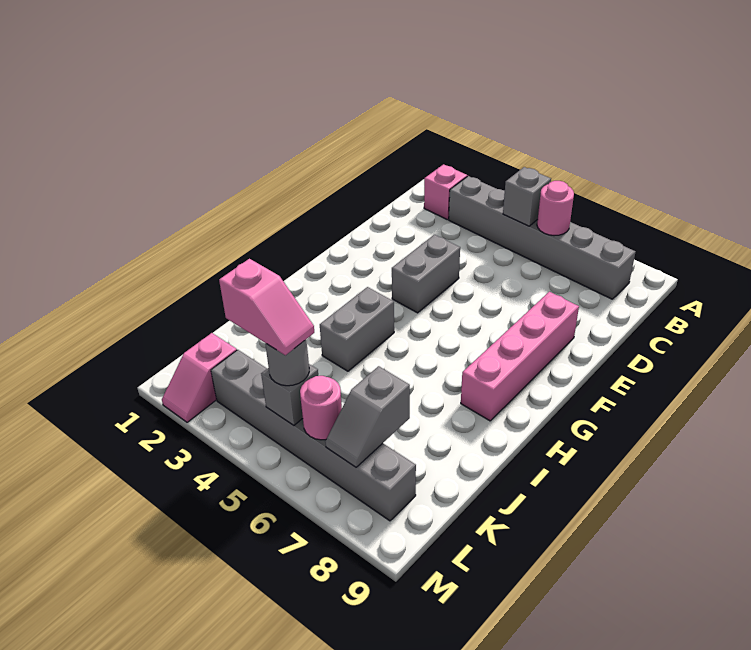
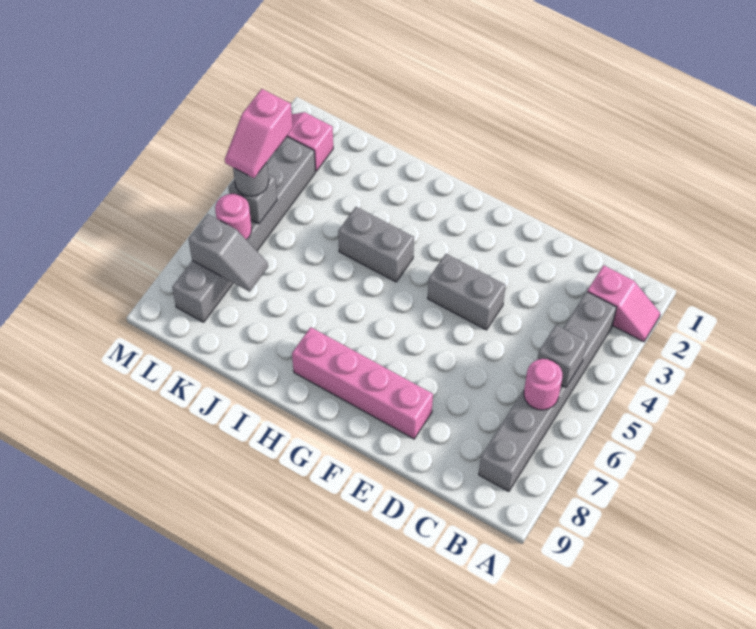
grey 1x2 slope [325,366,410,467] -> grey 1x2 slope turned to [189,214,268,292]

